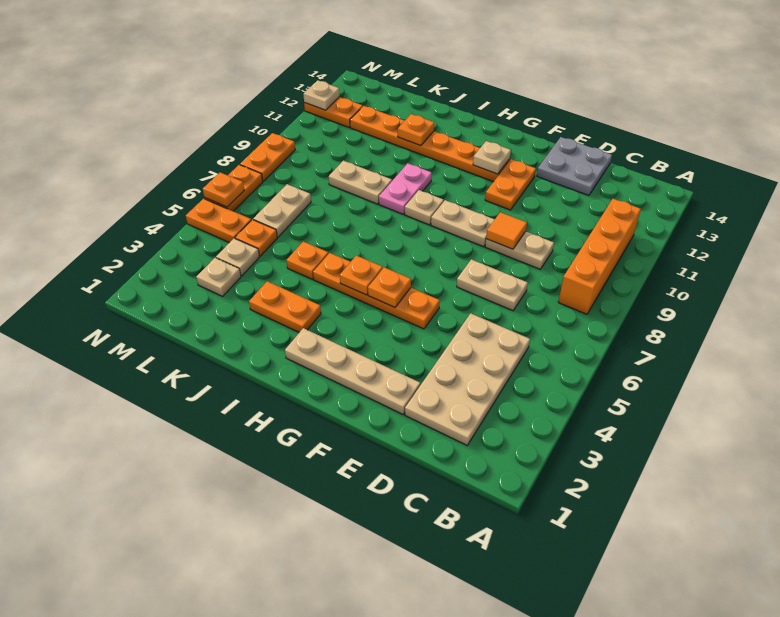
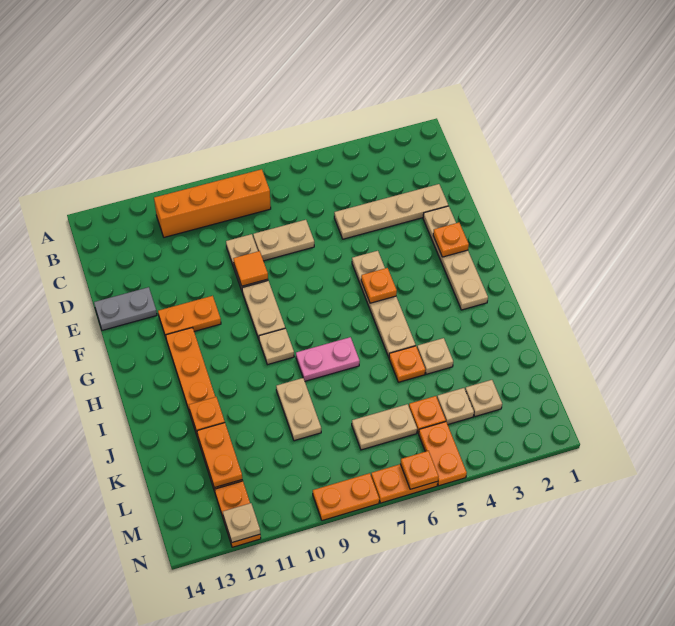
tan 2x4 plate [405,314,530,445] -> tan 1x4 plate [334,184,448,239]
tan 1x2 plate [457,259,528,311] -> tan 1x2 plate turned to [253,220,314,261]
grey 2x2 plate [537,137,612,196] -> grey 1x2 plate [94,287,157,330]
orange 1x4 plate [313,253,440,329] -> tan 1x4 plate [352,251,416,357]
tan 1x1 plate [473,141,511,174] -> tan 1x1 plate moved to [417,338,453,374]
orange 1x1 plate [340,255,383,295] -> orange 1x1 plate moved to [433,223,469,257]
orange 1x2 plate [249,281,321,332] -> orange 1x2 plate moved to [197,423,242,488]
pink 1x2 plate [379,163,432,214] -> pink 1x2 plate moved to [296,337,360,381]

